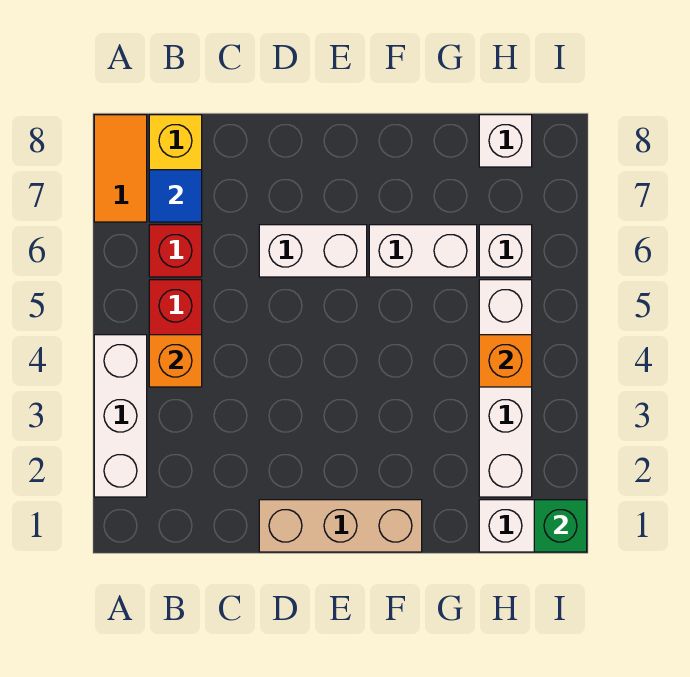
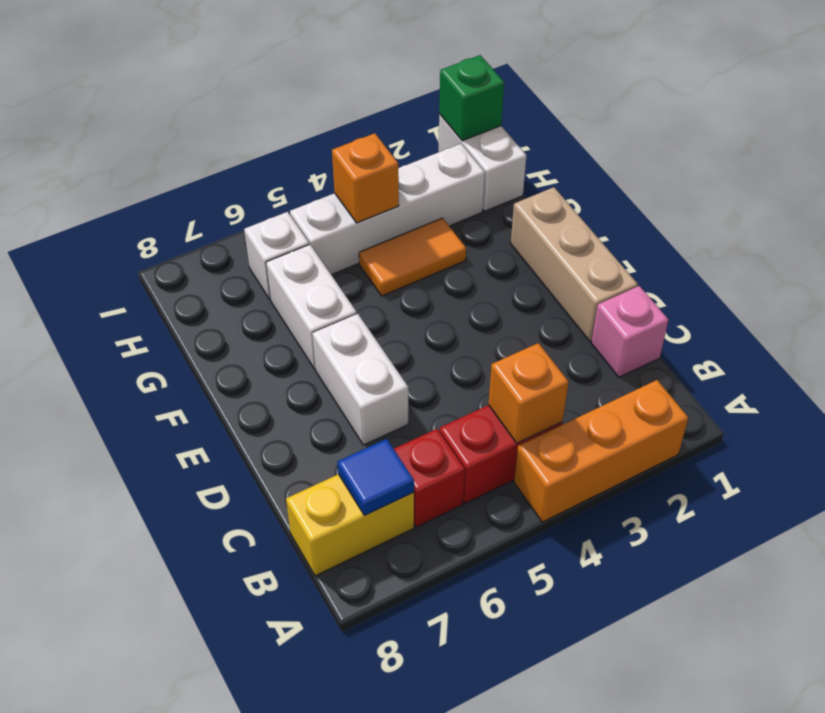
white 1x3 brick [94,335,147,497] -> orange 1x3 brick [514,380,688,522]
orange 1x2 tile [94,115,147,222] -> orange 1x2 tile moved to [359,218,466,296]
none -> pink 1x1 brick [591,286,668,377]
white 1x1 brick [479,115,532,167] -> none

